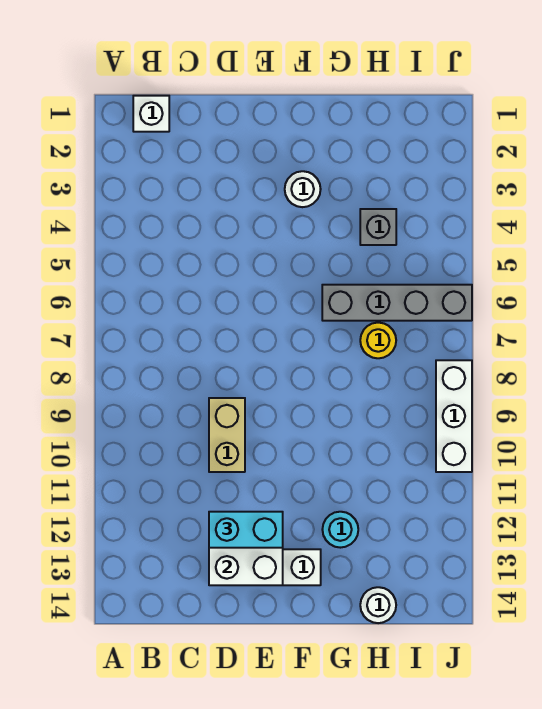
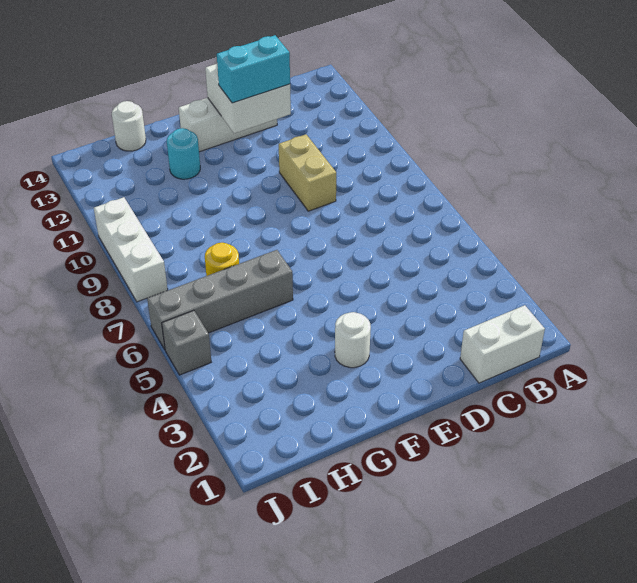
white 1x1 brick [133,96,169,132] -> white 1x2 brick [460,305,545,383]
grey 1x1 brick [360,209,396,245] -> grey 1x1 brick moved to [162,311,211,375]

